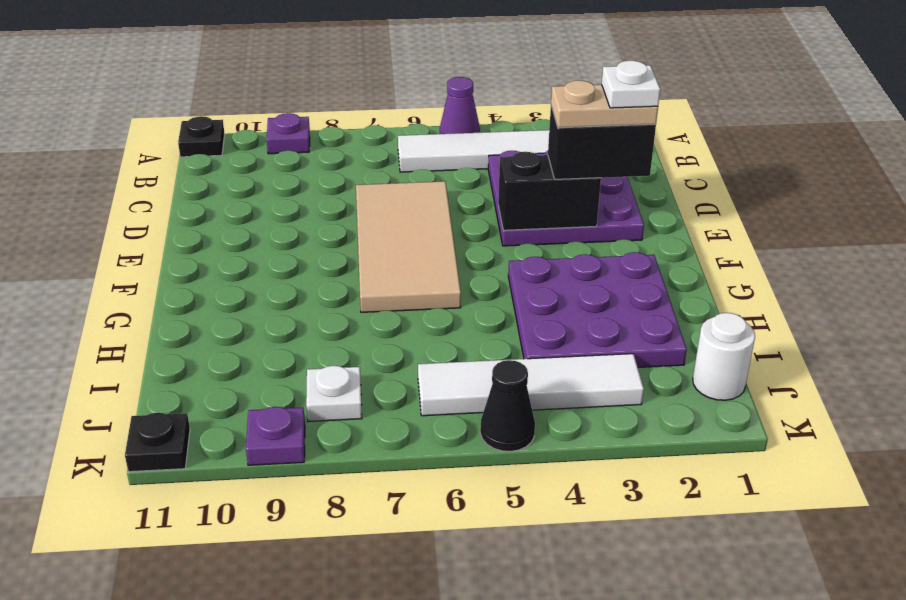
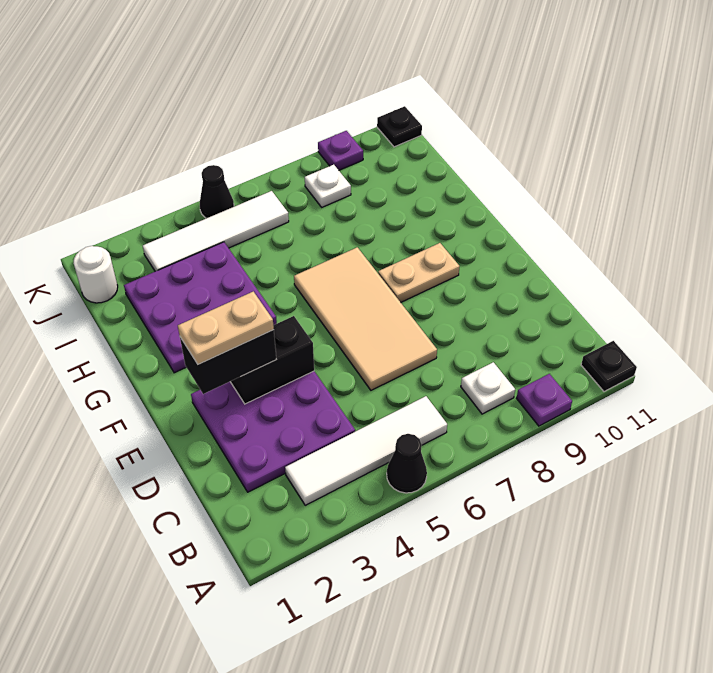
purple 1x1 cone [440,77,480,134] -> black 1x1 cone [387,434,427,493]
white 1x1 plate [602,61,660,108] -> white 1x1 plate moved to [461,362,515,414]
none -> tan 1x2 plate [378,243,460,302]

